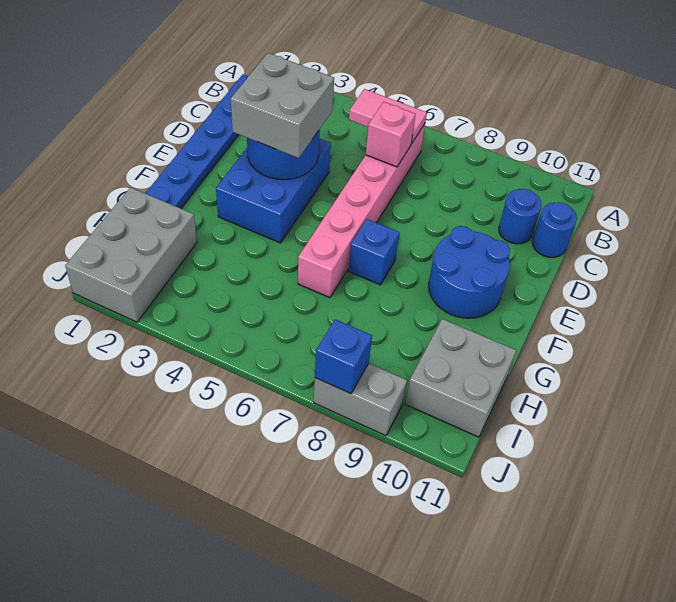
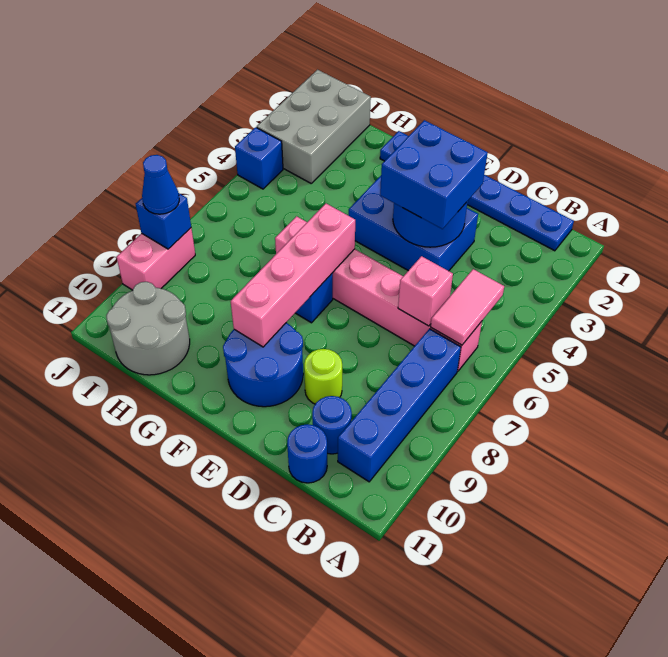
none -> blue 1x4 brick [338,329,461,482]
grey 2x2 brick [231,53,334,158] -> blue 2x2 brick [380,120,488,229]
none -> lime 1x1 round brick [304,349,342,404]
none -> pink 1x4 brick [231,204,355,347]
grey 2x3 brick [65,187,197,322] -> grey 2x3 brick turned to [257,70,371,183]
grey 2x2 brick [405,319,516,437] -> grey 2x2 round brick [106,282,190,375]
none -> blue 1x1 brick [235,127,283,189]
grey 1x2 brick [314,363,407,436] -> pink 1x2 brick [117,228,195,290]
none -> blue 1x1 cone [142,155,179,214]

